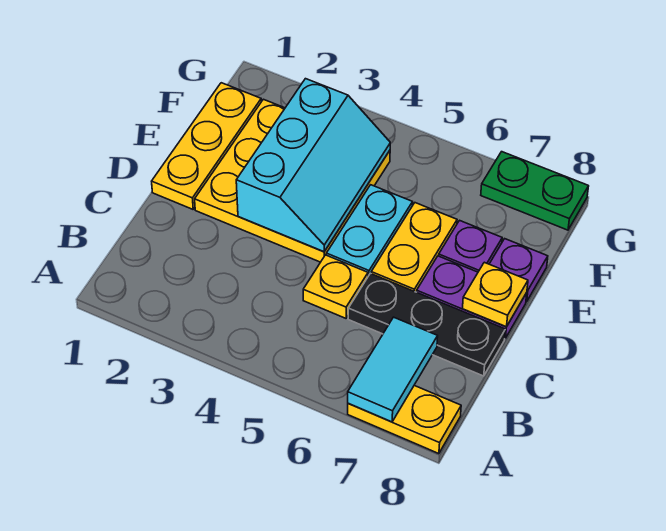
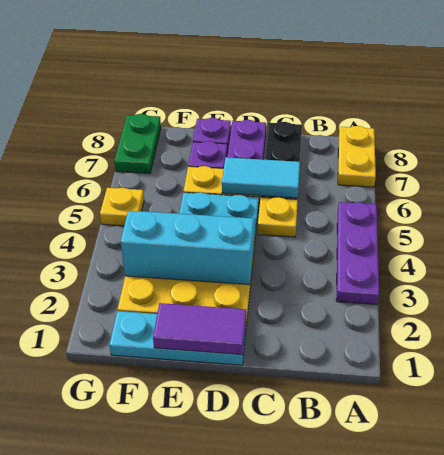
none -> purple 1x3 plate [336,202,379,304]
cyan 1x2 tile [348,317,438,422] -> cyan 1x2 tile moved to [222,157,300,198]
yellow 1x3 plate [152,83,261,209] -> cyan 1x3 plate [109,311,246,365]
none -> purple 1x2 tile [153,303,246,355]
yellow 1x1 plate [463,262,528,327] -> yellow 1x1 plate moved to [100,188,144,226]

